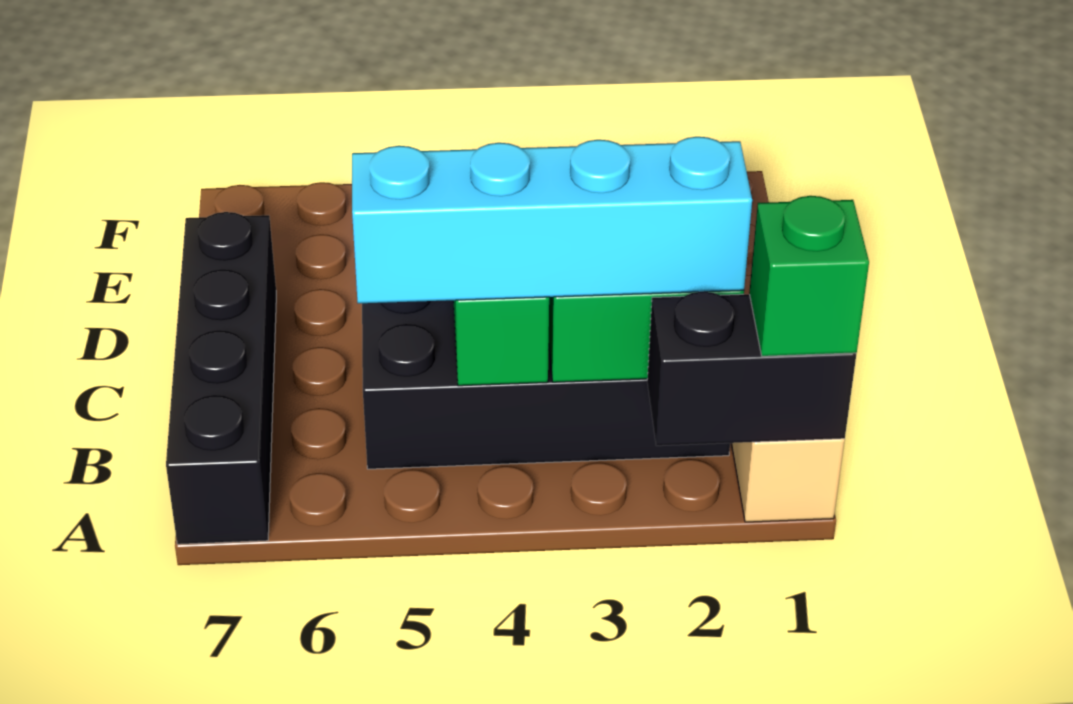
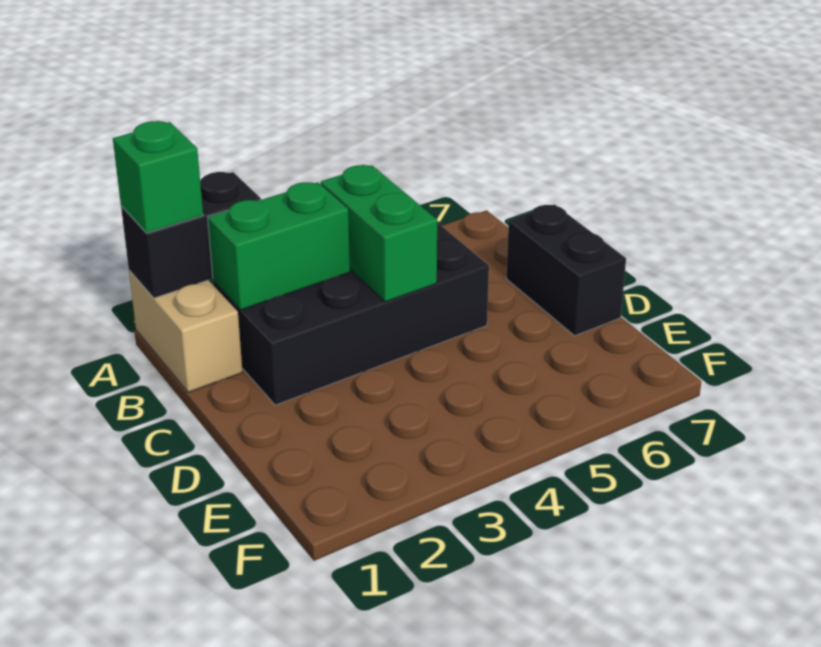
black 1x4 brick [166,212,276,544] -> black 1x2 brick [506,204,626,336]
cyan 1x4 brick [352,137,752,303] -> none

